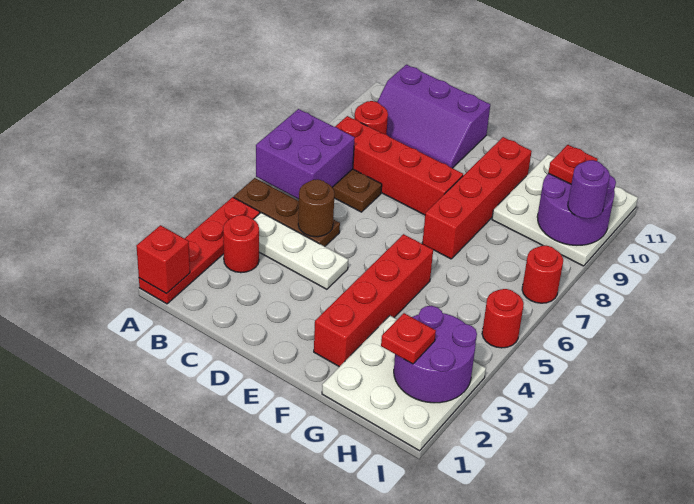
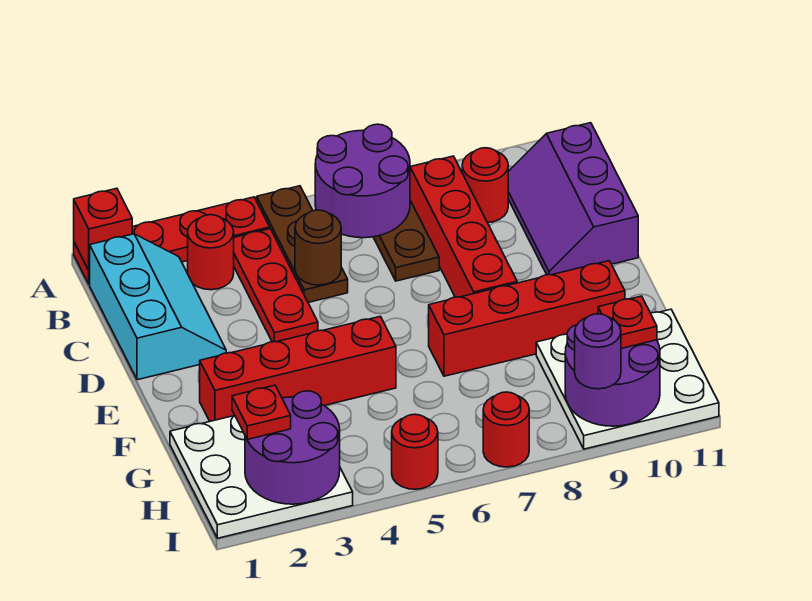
purple 2x2 brick [256,109,355,199] -> purple 2x2 round brick [315,124,410,238]
none -> cyan 2x3 slope [90,234,226,380]
white 1x3 plate [253,213,348,289] -> red 1x3 plate [234,229,318,342]

